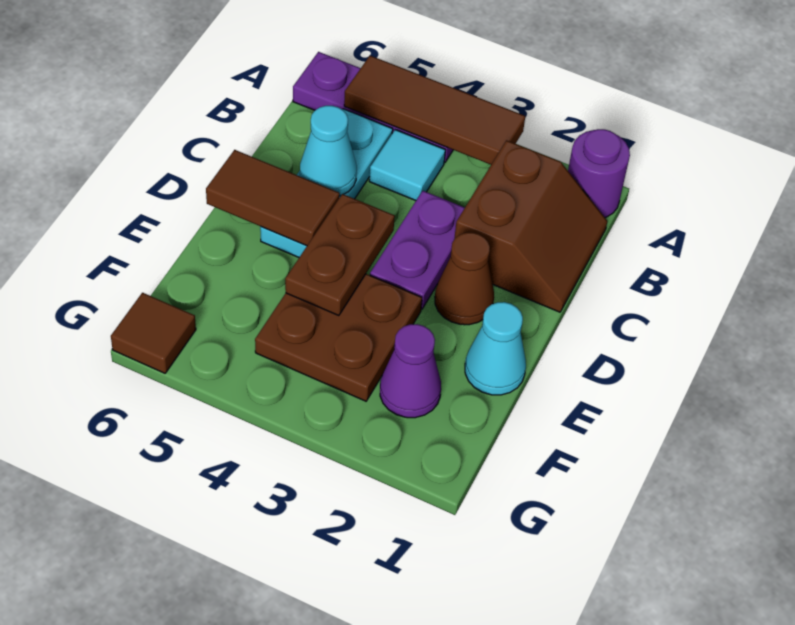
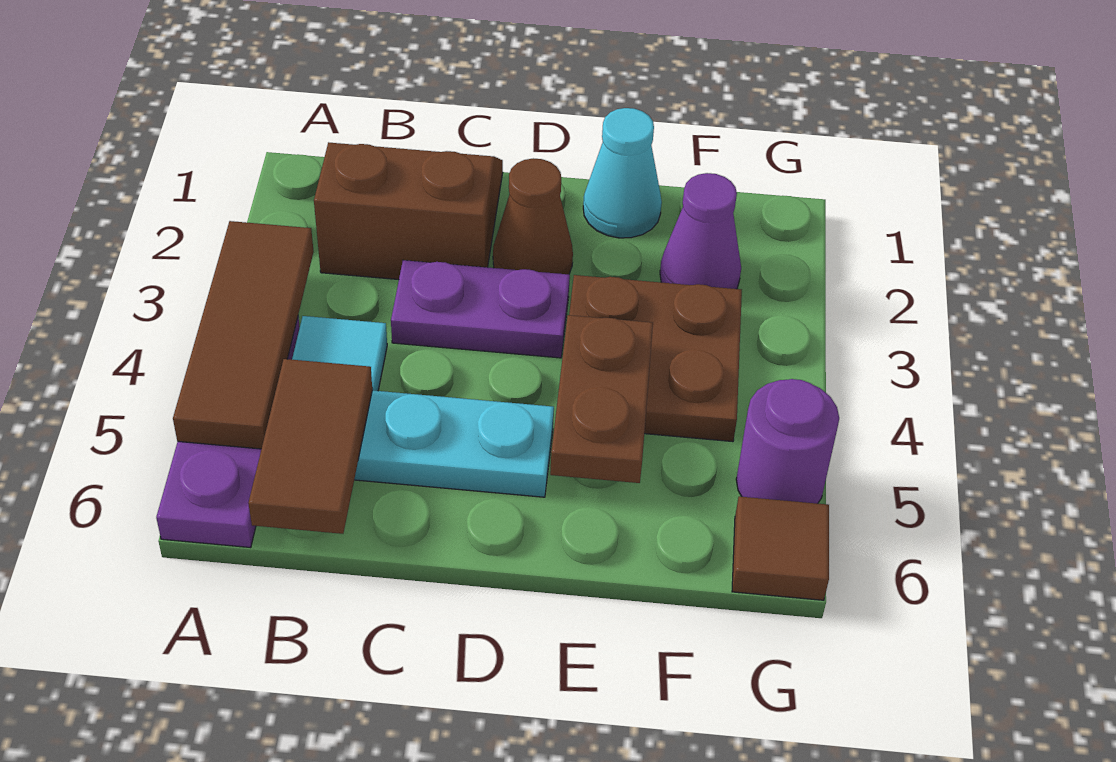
purple 1x1 round brick [568,129,630,218] -> purple 1x1 round brick moved to [736,379,839,504]
cyan 1x1 cone [300,106,357,196] -> none
brown 1x2 plate [285,194,395,316] -> brown 1x2 plate turned to [550,315,653,483]
brown 1x2 tile [206,150,340,246] -> brown 1x2 tile moved to [248,359,372,534]

